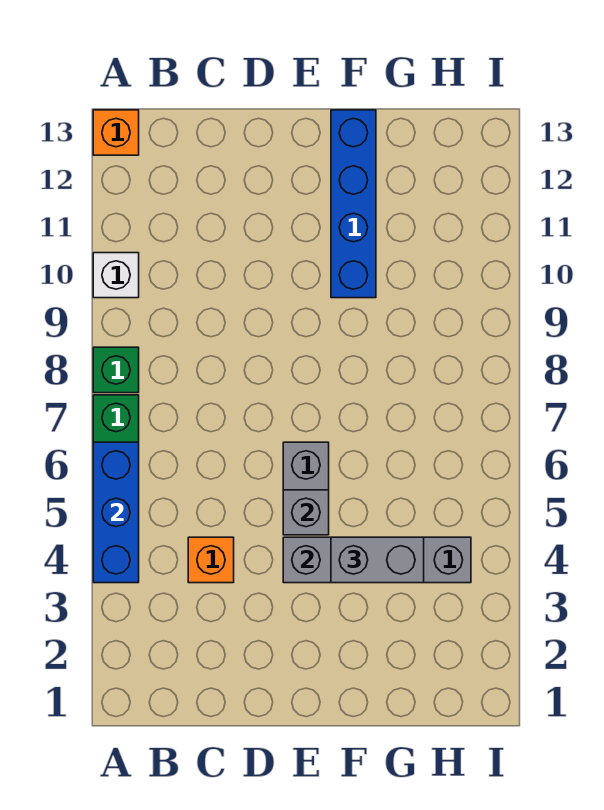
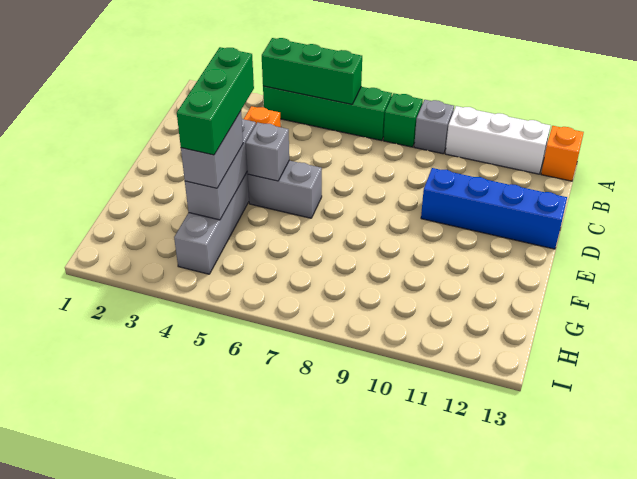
blue 1x3 brick [93,442,139,583] -> green 1x3 brick [262,38,362,104]
none -> grey 1x1 brick [414,100,454,154]
white 1x1 brick [93,253,139,298] -> white 1x3 brick [445,106,551,174]
none -> green 1x3 brick [177,47,254,155]
blue 1x4 brick [331,110,376,298] -> blue 1x4 brick moved to [421,168,567,249]

